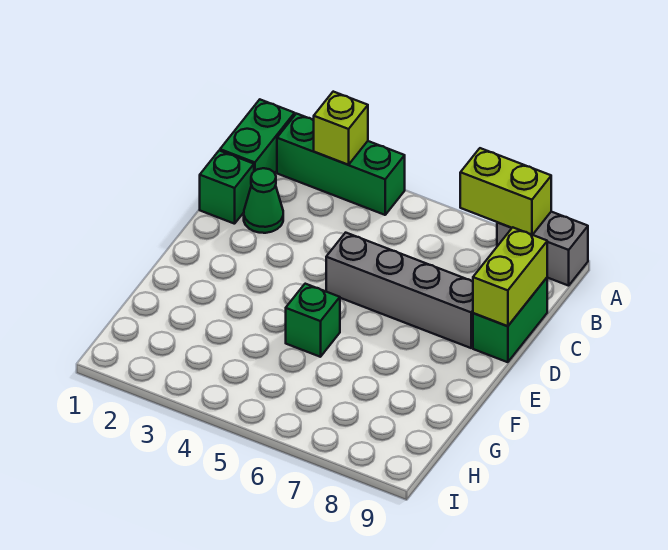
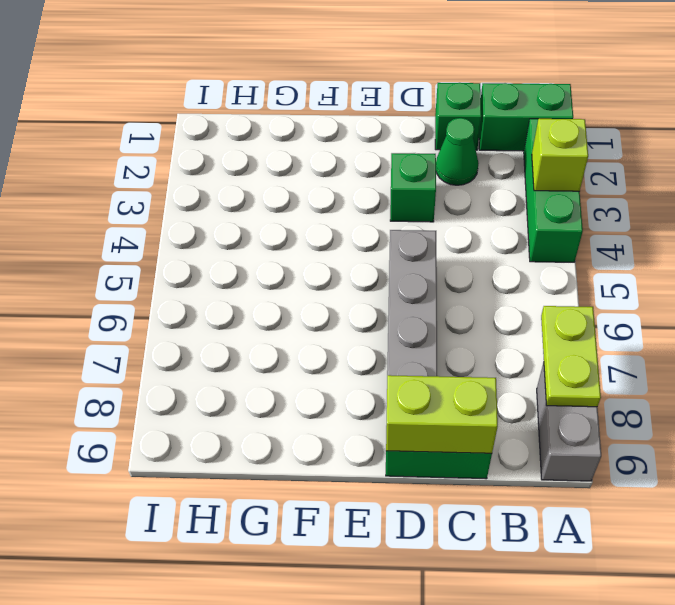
lime 1x2 brick [460,148,551,235] -> lime 1x2 plate [541,306,601,407]
green 1x1 brick [286,284,340,357] -> green 1x1 brick moved to [390,153,436,222]

